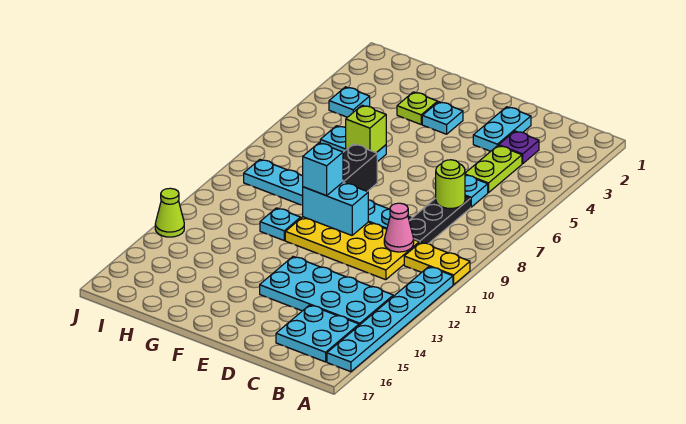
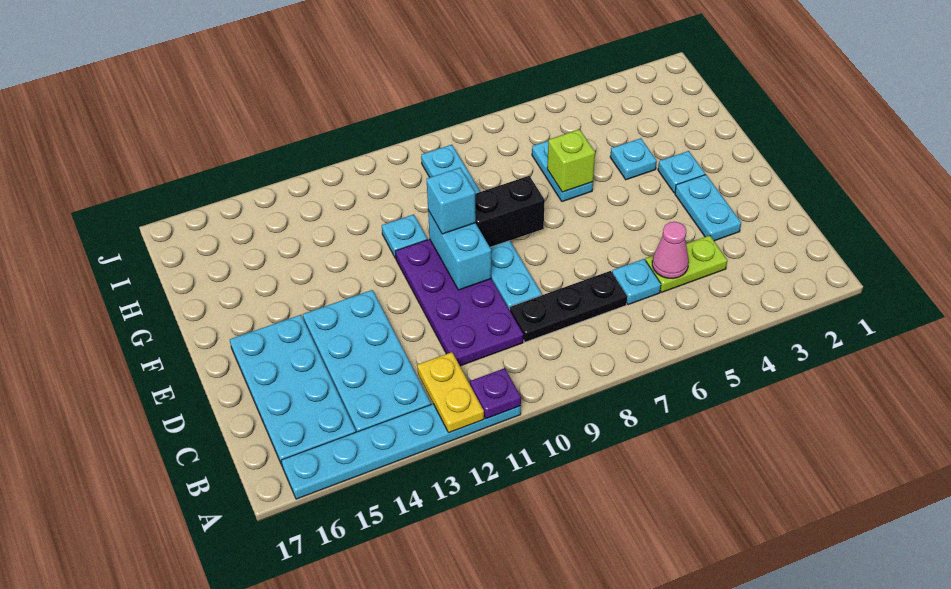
yellow 1x2 plate [404,242,470,285] -> yellow 1x2 plate moved to [417,352,484,433]
cyan 2x2 plate [276,305,359,362] -> cyan 2x4 plate [230,315,356,465]
purple 1x1 plate [499,131,539,164] -> purple 1x1 plate moved to [470,368,521,419]
lime 1x1 round brick [436,160,465,208] -> none
yellow 2x4 plate [285,217,419,280] -> purple 2x4 plate [395,239,523,366]
pink 1x1 cone [384,203,414,252] -> pink 1x1 cone moved to [652,222,689,278]
cyan 1x2 plate [473,107,531,151] -> cyan 1x2 plate turned to [675,175,741,241]
lime 1x1 plate [397,92,438,124] -> none
cyan 1x1 plate [329,87,370,117] -> cyan 1x1 plate moved to [610,138,657,180]
lime 1x1 cone [155,188,184,237] -> none

